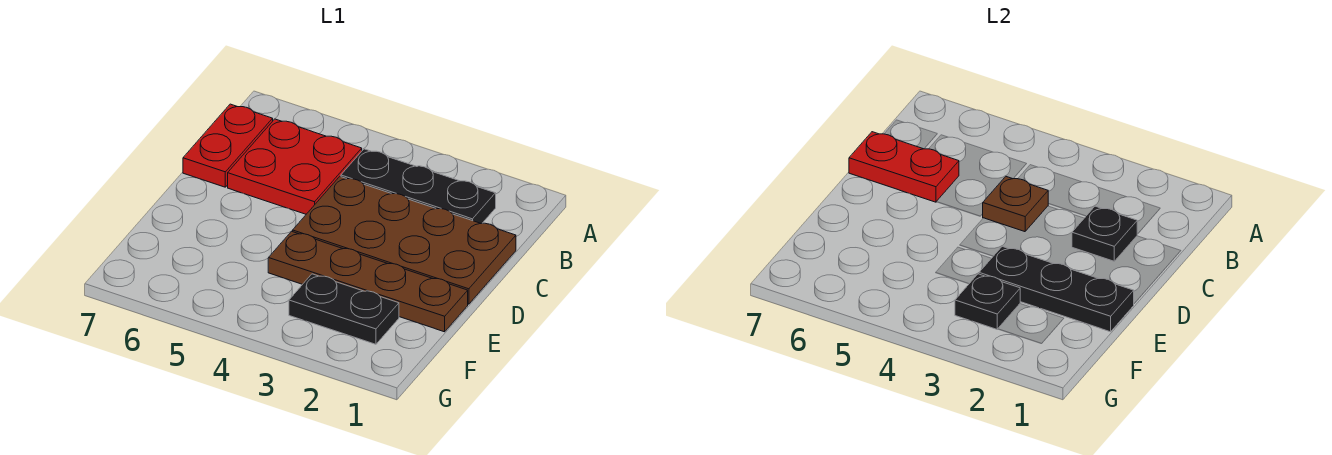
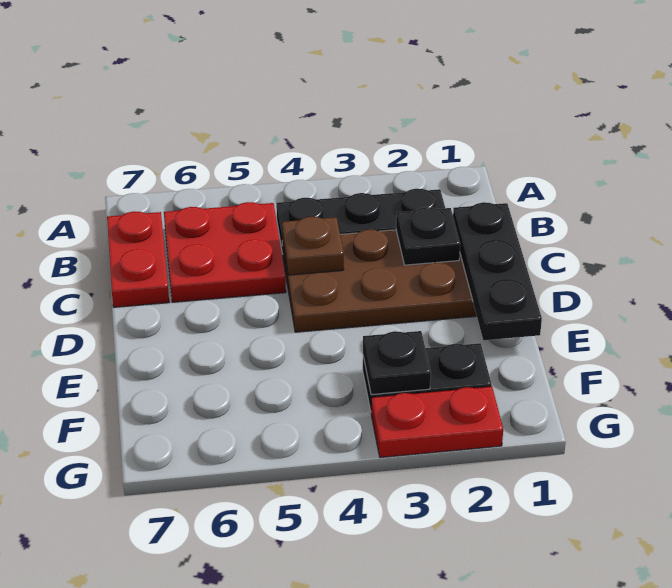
red 1x2 plate [849,132,959,202] -> red 1x2 plate moved to [371,386,503,458]
brown 1x4 plate [268,231,468,332] -> none
black 1x3 plate [979,246,1134,332] -> black 1x3 plate turned to [453,202,542,340]

